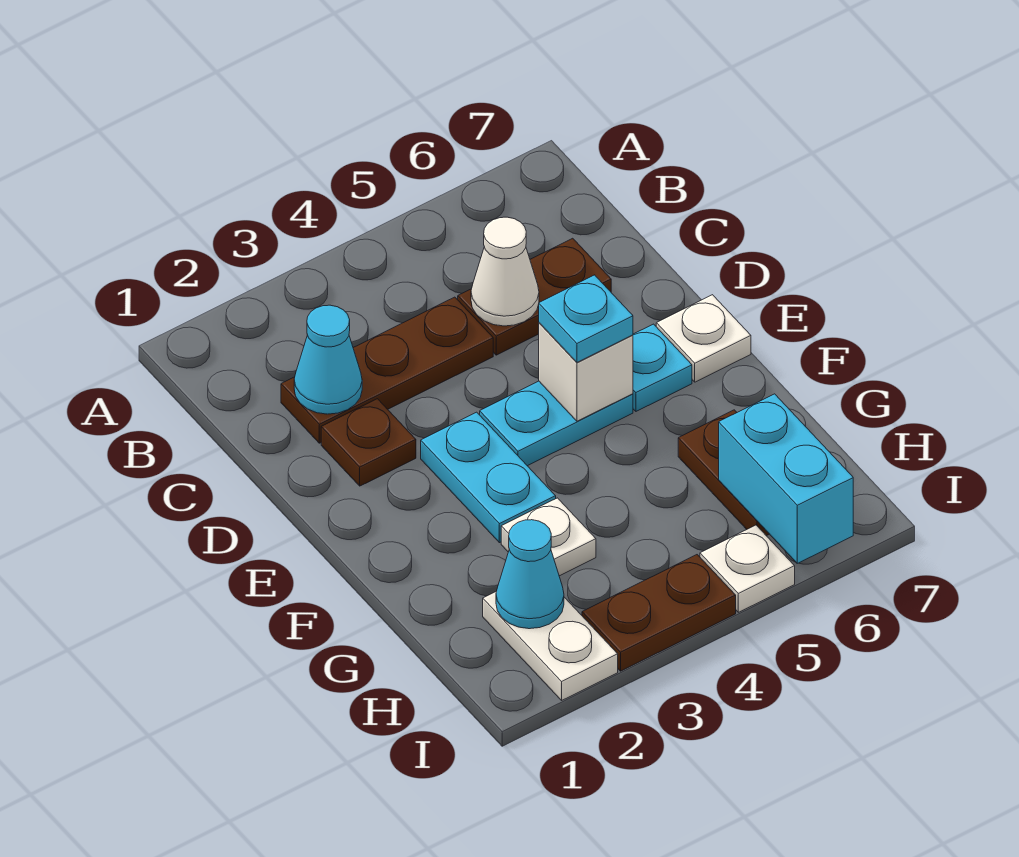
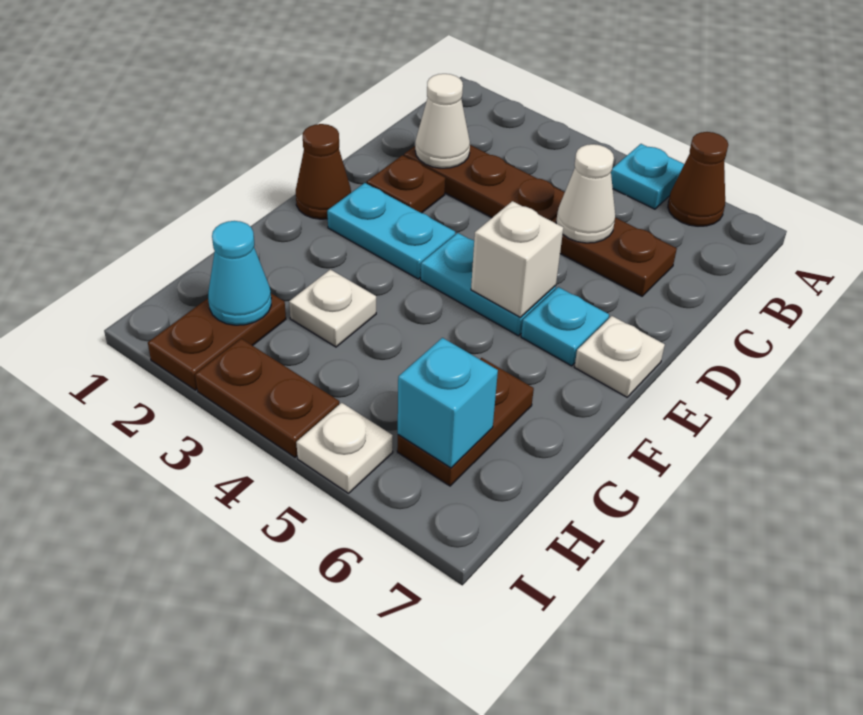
none -> brown 1x1 cone [668,132,728,226]
cyan 1x1 cone [294,305,362,414] -> white 1x1 cone [415,74,470,168]
none -> brown 1x1 cone [296,124,351,219]
cyan 1x2 plate [421,412,556,543] -> cyan 1x2 plate turned to [327,183,455,279]
cyan 1x1 plate [539,275,633,362] -> cyan 1x1 plate moved to [611,144,684,209]
white 1x2 plate [483,592,618,700] -> brown 1x2 plate [148,293,286,390]
cyan 1x2 brick [719,394,853,563] -> cyan 1x1 brick [398,338,498,468]

